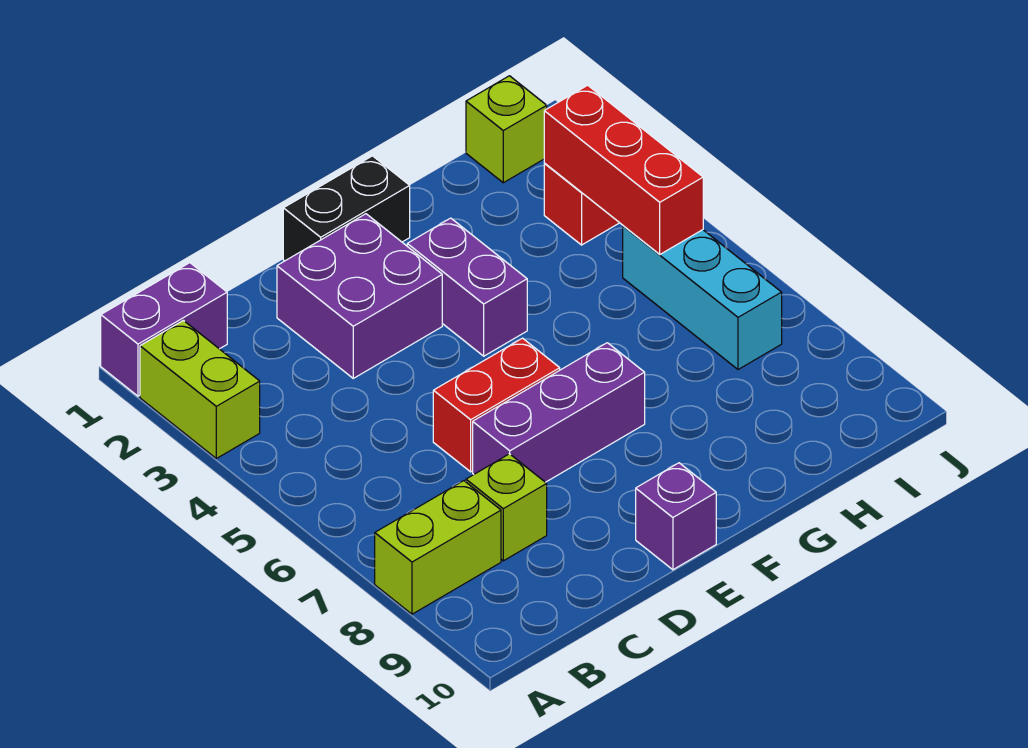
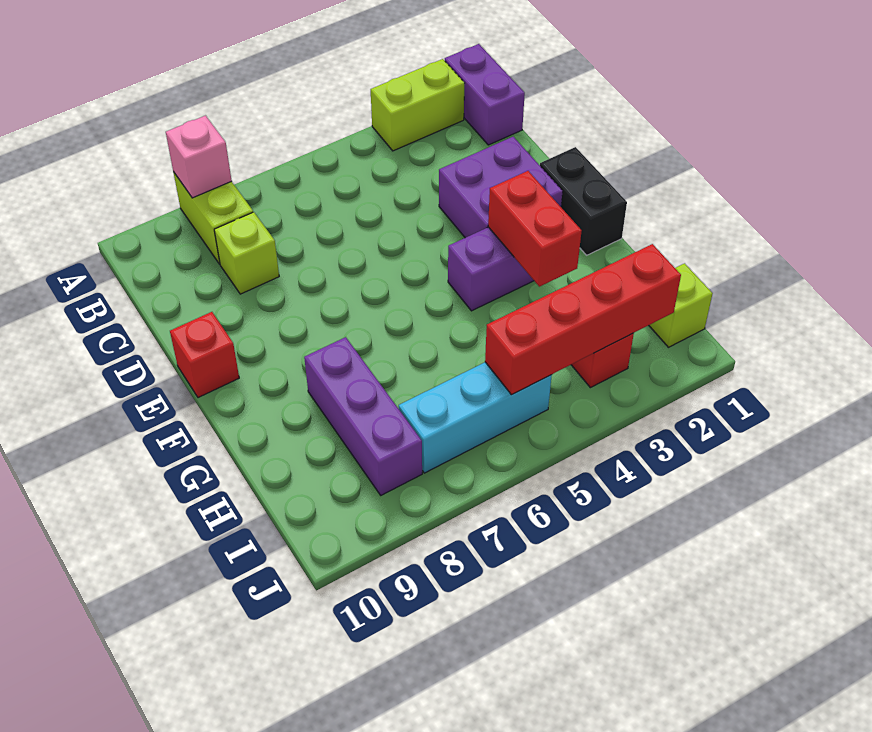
none -> pink 1x1 brick [166,116,232,198]
red 1x2 brick [433,338,560,472] -> red 1x2 brick moved to [488,171,582,287]
purple 1x3 brick [473,343,645,482] -> purple 1x3 brick moved to [304,337,422,495]
purple 1x1 brick [636,463,716,570] -> red 1x1 brick [170,312,239,398]
red 1x3 brick [544,85,703,255] -> red 1x4 brick [485,244,681,395]

